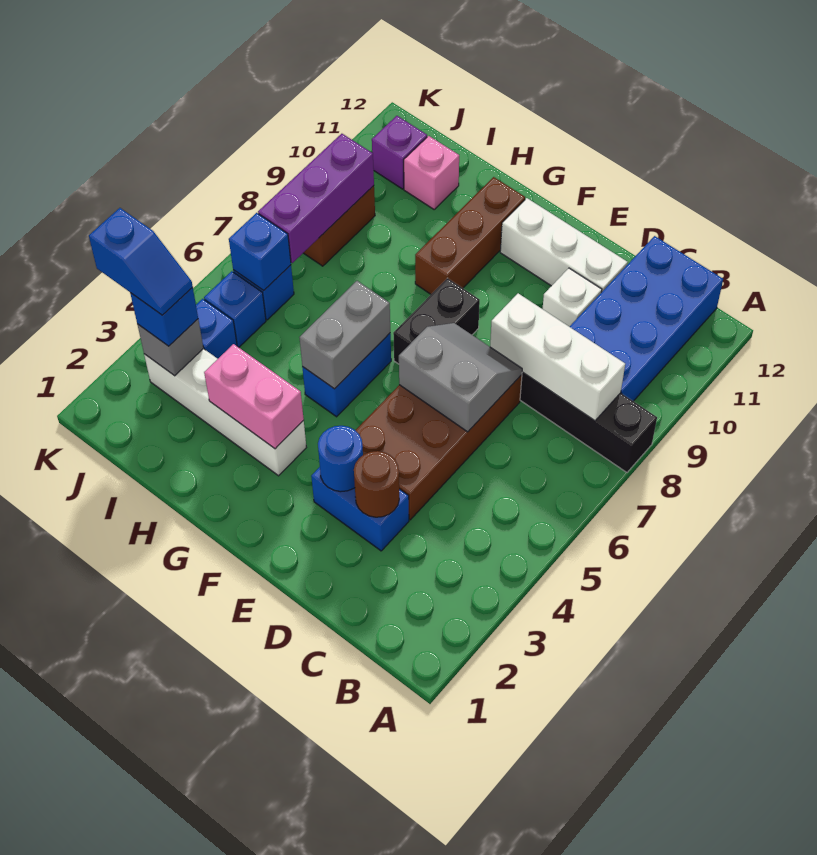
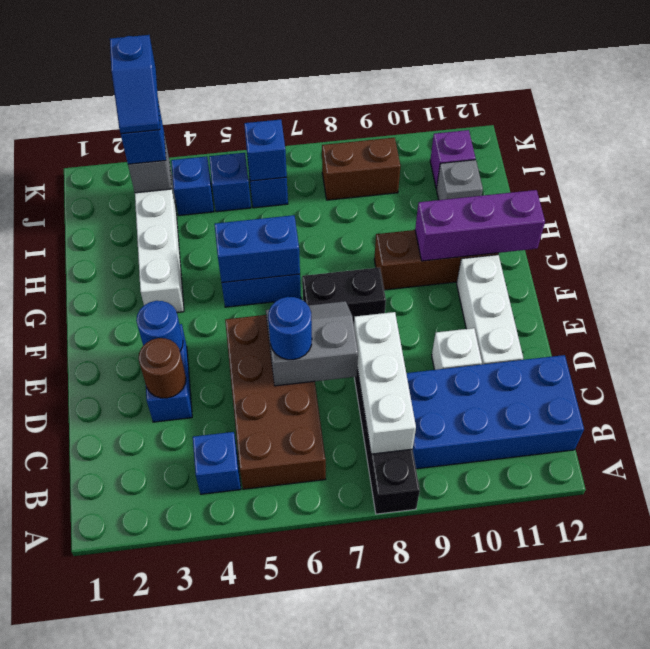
none -> blue 1x1 brick [193,432,241,494]
brown 2x4 brick [355,375,522,520] -> brown 2x4 brick turned to [225,315,326,489]
grey 2x2 slope [399,323,522,432] -> grey 2x2 slope turned to [266,301,358,386]
none -> blue 1x1 round brick [268,297,312,360]
pink 1x2 brick [204,344,304,449] -> none
grey 1x2 brick [299,281,390,389] -> blue 1x2 brick [215,215,300,283]
pink 1x1 brick [404,136,459,209] -> grey 1x1 brick [437,160,483,200]
purple 1x3 brick [258,134,374,263] -> purple 1x3 brick moved to [415,190,545,261]

